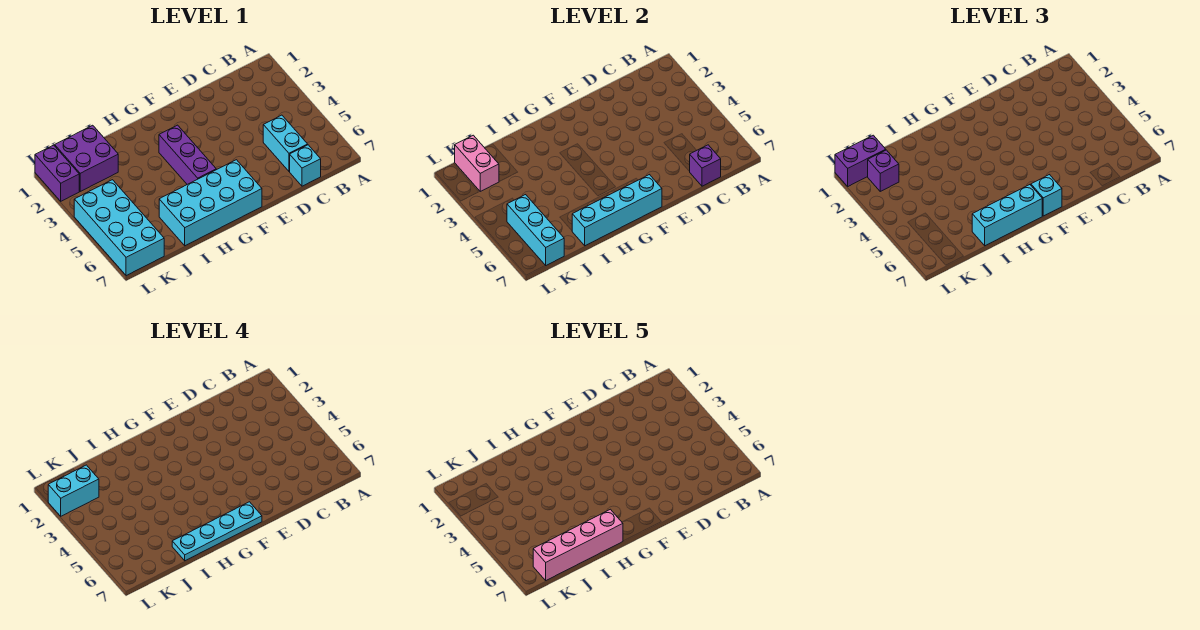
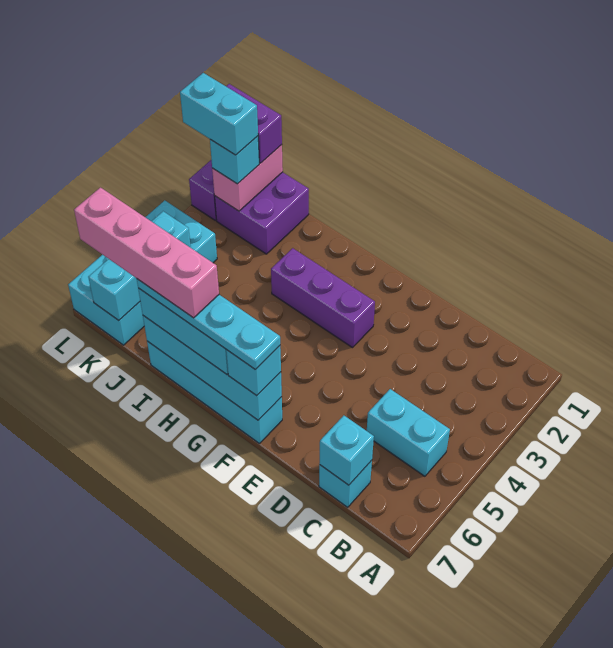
cyan 1x2 brick [263,115,308,171] -> cyan 1x2 brick turned to [367,389,450,476]
purple 1x1 brick [690,145,721,186] -> cyan 1x1 brick [319,416,374,485]
cyan 2x4 brick [159,160,262,246] -> cyan 1x4 brick [147,341,282,443]
purple 1x3 brick [159,125,216,184] -> purple 1x3 brick turned to [271,248,375,348]
purple 1x1 brick [868,150,899,191] -> cyan 1x1 brick [210,136,259,184]

